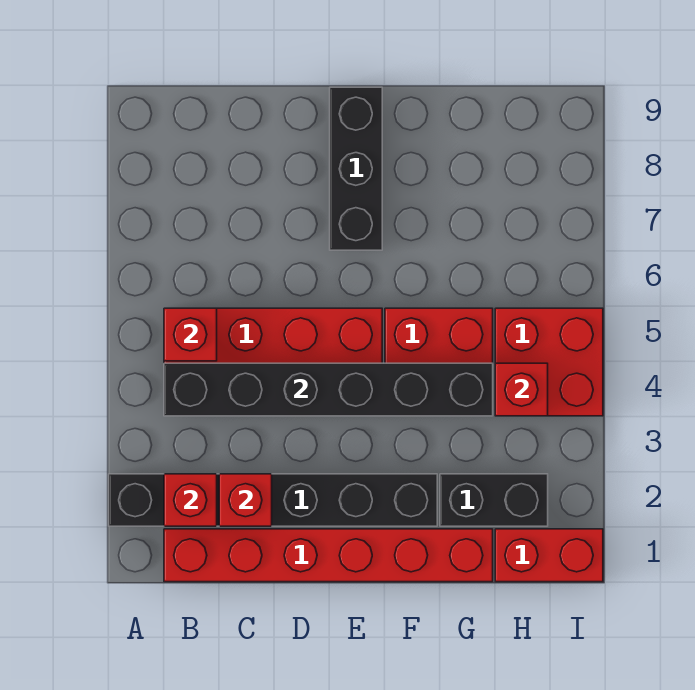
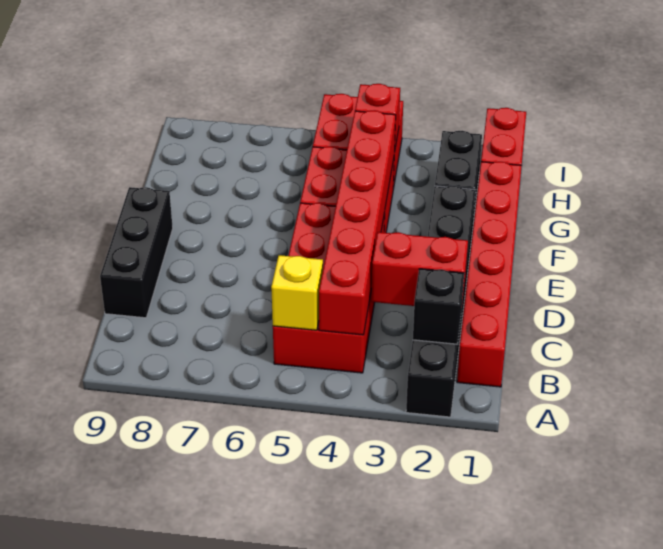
red 1x1 brick [164,474,217,526] -> black 1x1 brick [413,269,464,344]
black 1x6 brick [164,363,493,416] -> red 1x6 brick [319,110,396,335]
red 1x1 brick [164,308,217,361] -> yellow 1x1 brick [271,255,323,330]
red 1x1 brick [219,474,272,526] -> red 1x2 brick [371,232,468,306]
black 1x3 brick [330,87,382,250] -> black 1x3 brick turned to [100,187,173,318]

